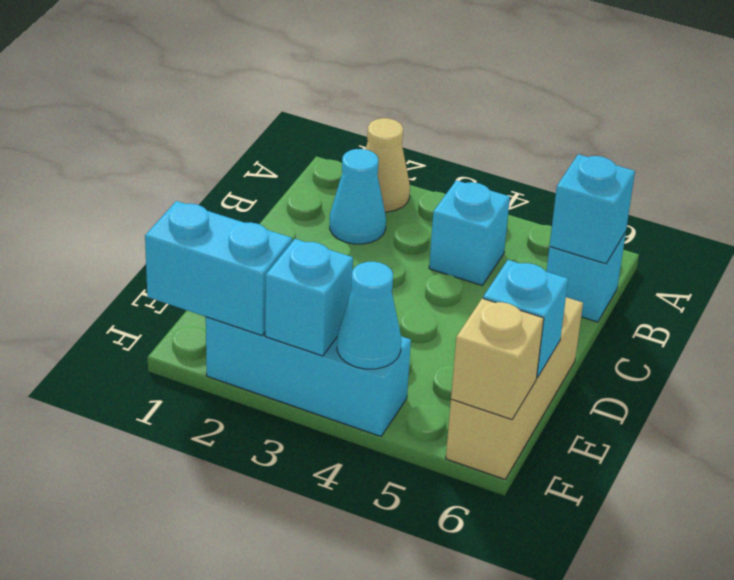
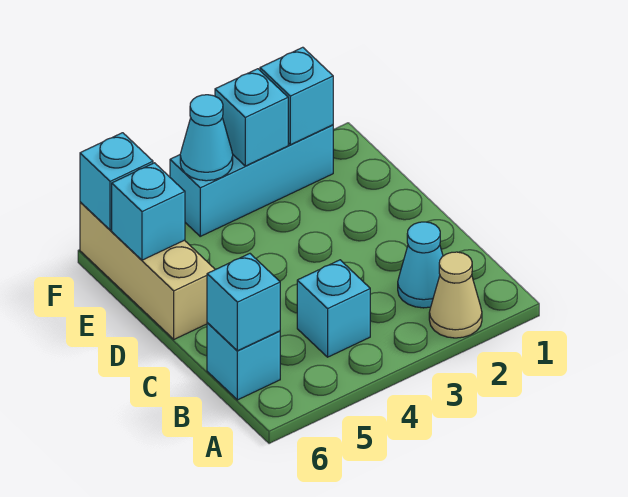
cyan 1x2 brick [145,201,292,335] -> cyan 1x1 brick [260,47,333,145]
tan 1x1 brick [451,298,544,420] -> cyan 1x1 brick [80,133,153,230]

